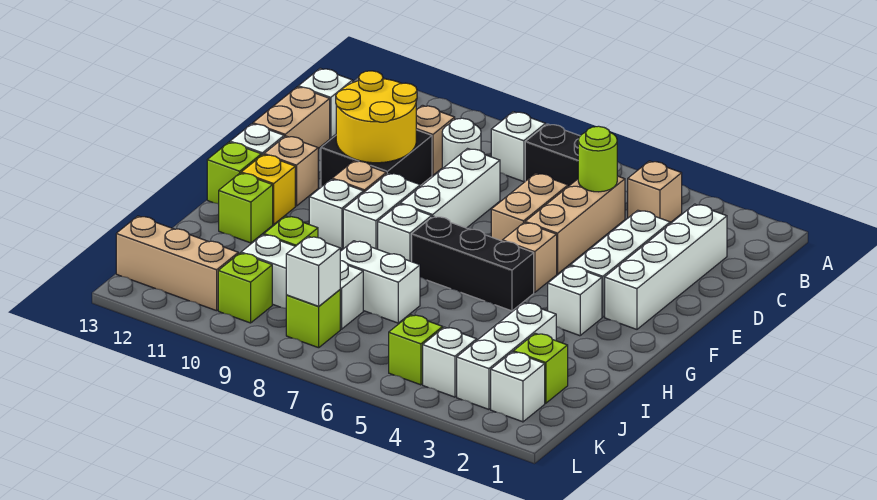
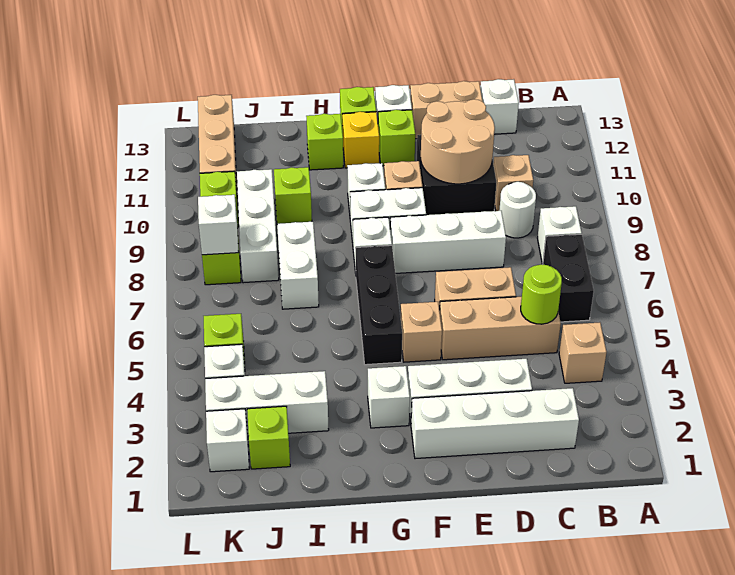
yellow 2x2 round brick [336,71,417,163] -> tan 2x2 round brick [421,99,495,184]
tan 1x1 brick [264,136,318,206] -> lime 1x1 brick [378,110,415,166]

